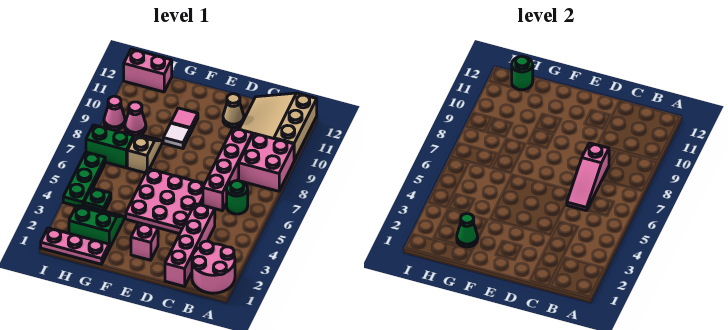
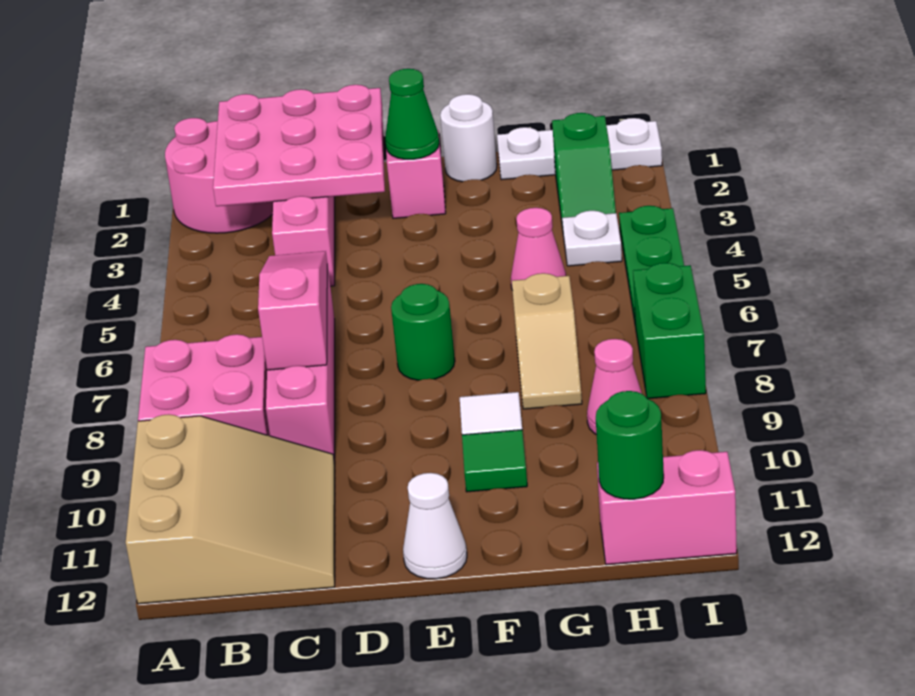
green 1x1 round brick [227,181,248,214] -> green 1x1 round brick moved to [391,284,455,380]
pink 3x3 plate [126,169,204,234] -> pink 3x3 plate moved to [213,85,385,206]
tan 1x1 cone [223,94,244,127] -> none
none -> white 1x1 cone [403,473,467,579]
none -> white 1x1 round brick [440,94,497,182]
pink 1x1 tile [171,108,198,133] -> green 1x1 tile [462,430,527,492]
pink 1x3 plate [41,228,109,264] -> white 1x3 plate [497,118,662,180]
green 2x2 slope [69,206,124,249] -> green 1x2 slope [552,113,616,229]
green 1x1 cone [457,214,478,247] -> green 1x1 cone moved to [385,69,439,159]
green 1x1 plate [84,188,111,211] -> white 1x1 plate [562,211,622,266]
green 1x2 brick [86,125,134,168] -> green 1x2 brick turned to [633,263,706,399]
pink 1x1 cone [104,96,125,130] -> pink 1x1 cone moved to [511,208,566,288]

